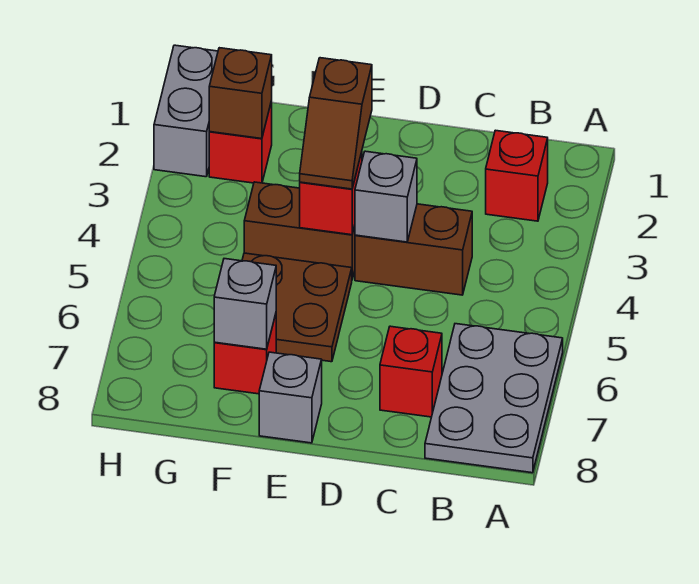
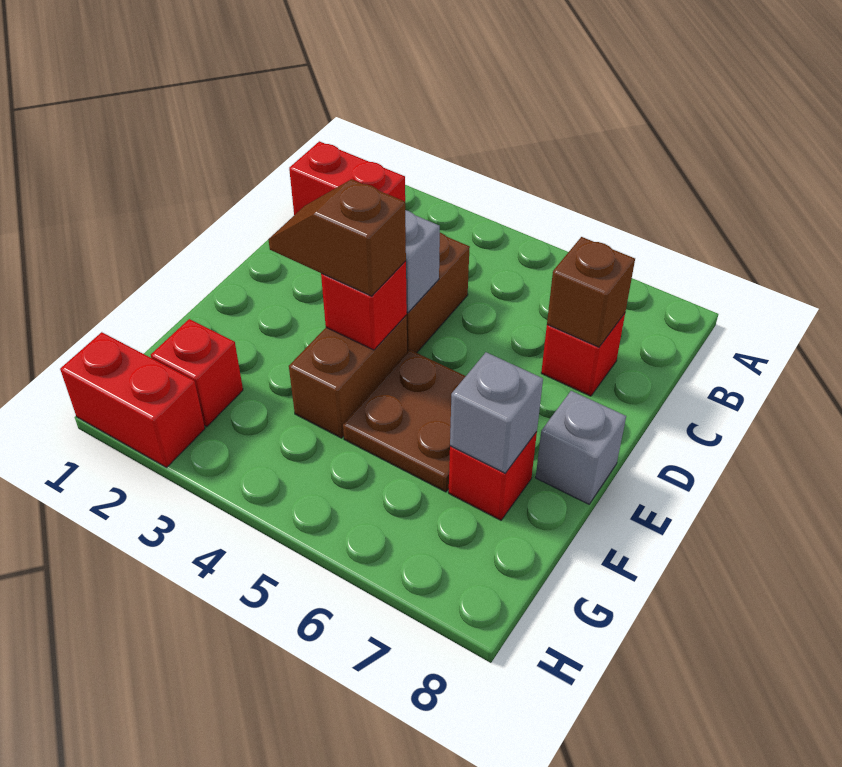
grey 2x3 plate [425,324,563,473] -> none
red 1x1 brick [486,130,548,221] -> red 1x2 brick [289,141,405,215]
brown 1x2 slope [300,58,372,189] -> brown 1x2 slope turned to [268,179,406,296]
brown 1x1 brick [209,48,272,139] -> brown 1x1 brick moved to [547,237,635,347]
grey 1x2 brick [154,45,218,177] -> red 1x2 brick [60,332,205,467]

